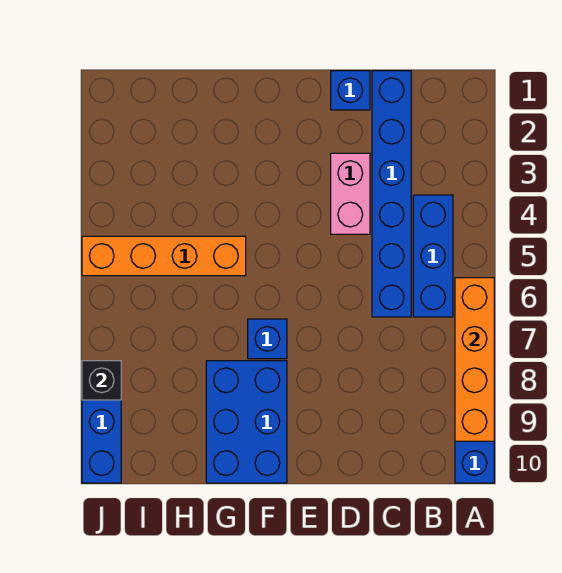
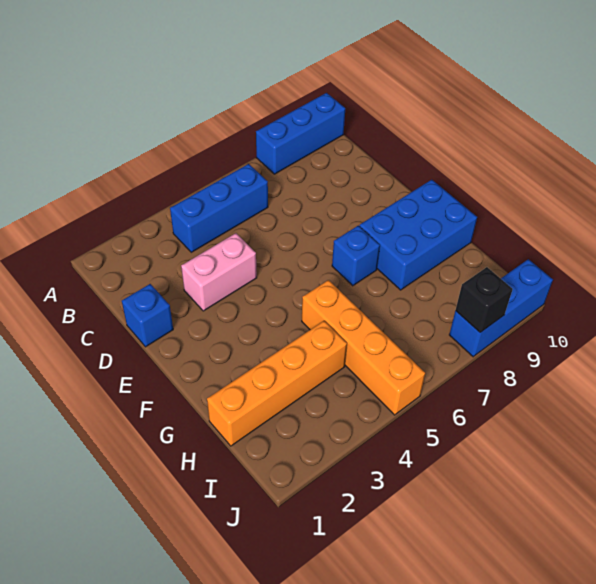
orange 1x4 brick [455,278,494,441] -> orange 1x4 brick moved to [207,321,347,446]
blue 1x6 brick [372,71,411,317] -> none

